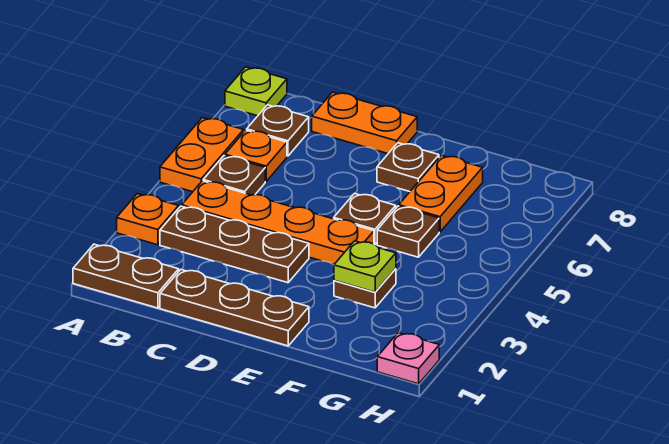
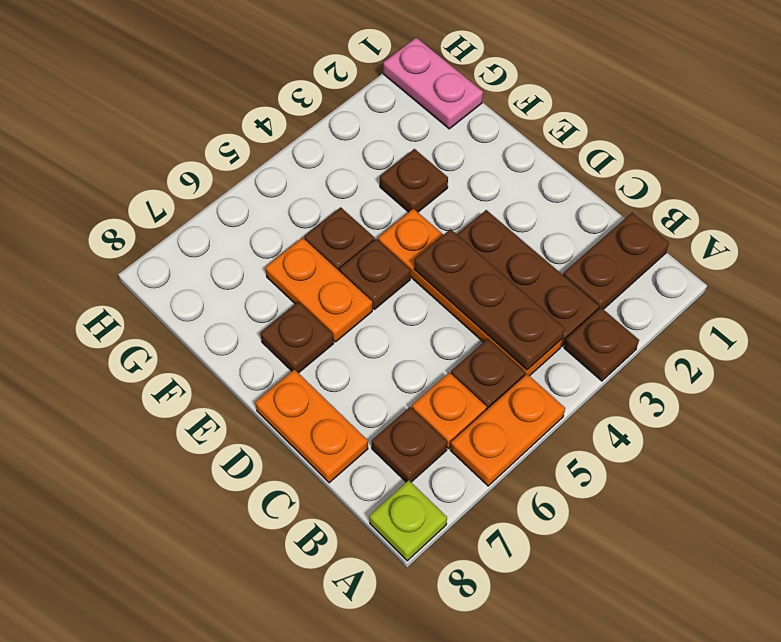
brown 1x2 plate [73,244,179,308] -> brown 1x2 plate turned to [563,213,669,310]
orange 1x1 plate [117,194,179,245] -> brown 1x1 plate [564,308,639,381]
brown 1x3 plate [160,270,309,346] -> brown 1x3 plate moved to [414,229,565,370]
lime 1x1 plate [334,241,396,292] -> none
orange 1x2 plate [399,155,483,232] -> orange 1x2 plate turned to [265,238,372,342]
pink 1x1 plate [377,333,439,384] -> pink 1x2 plate [383,37,483,129]

